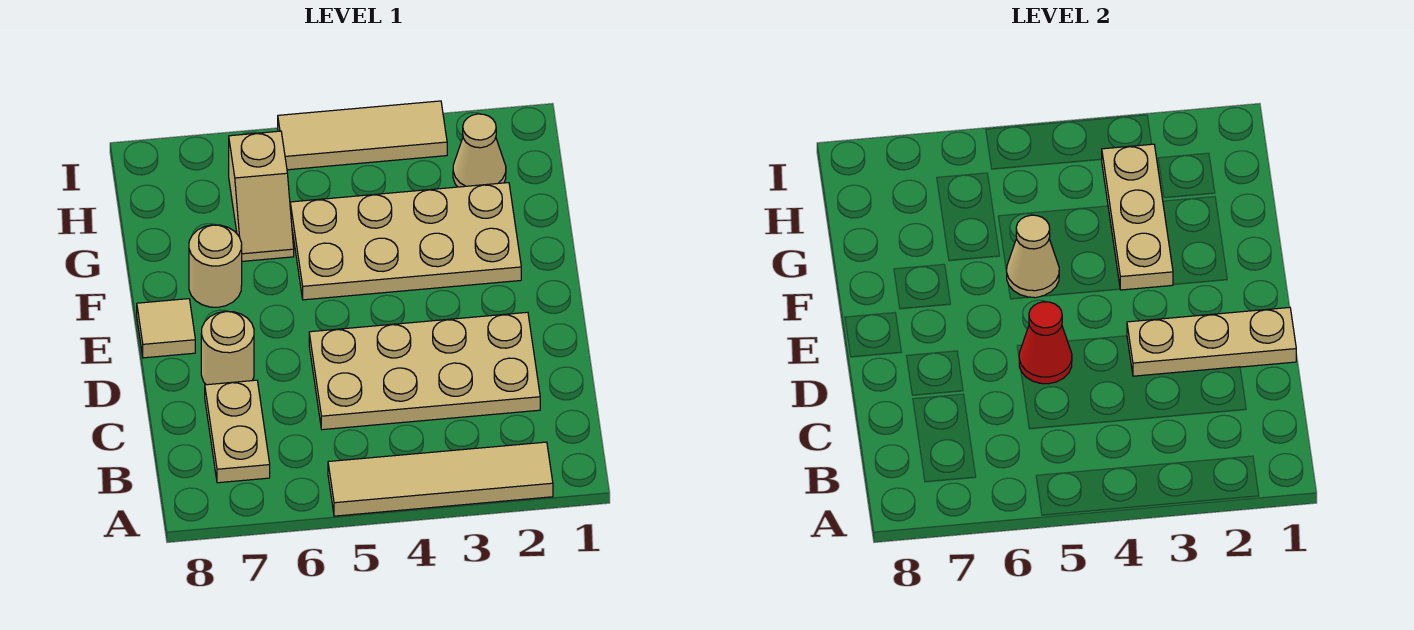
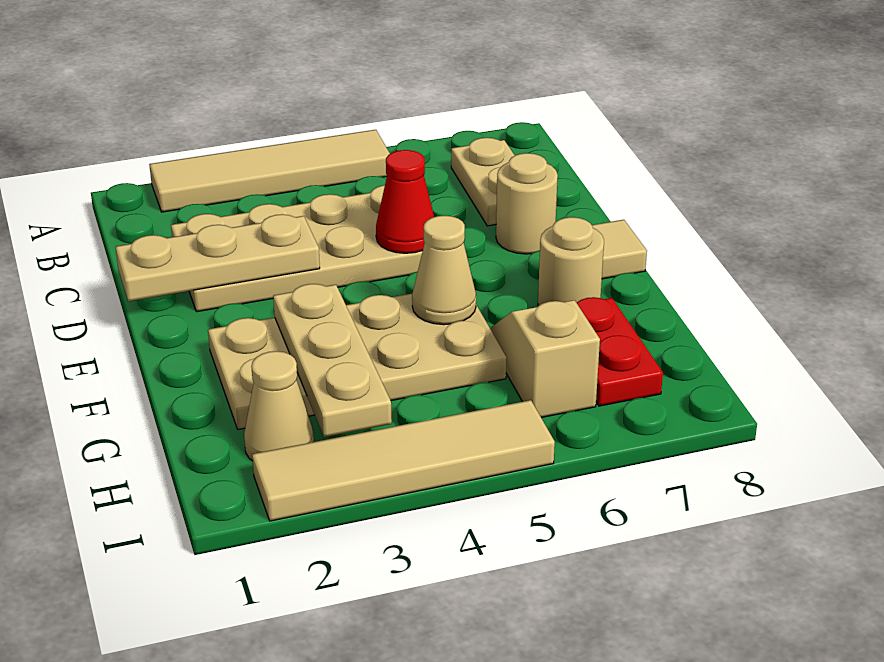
none -> red 1x2 plate [577,297,663,406]
tan 1x3 tile [278,101,447,170] -> tan 1x4 tile [252,400,555,521]

